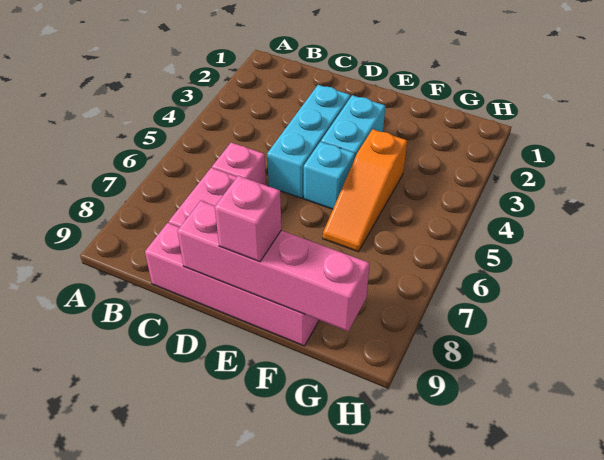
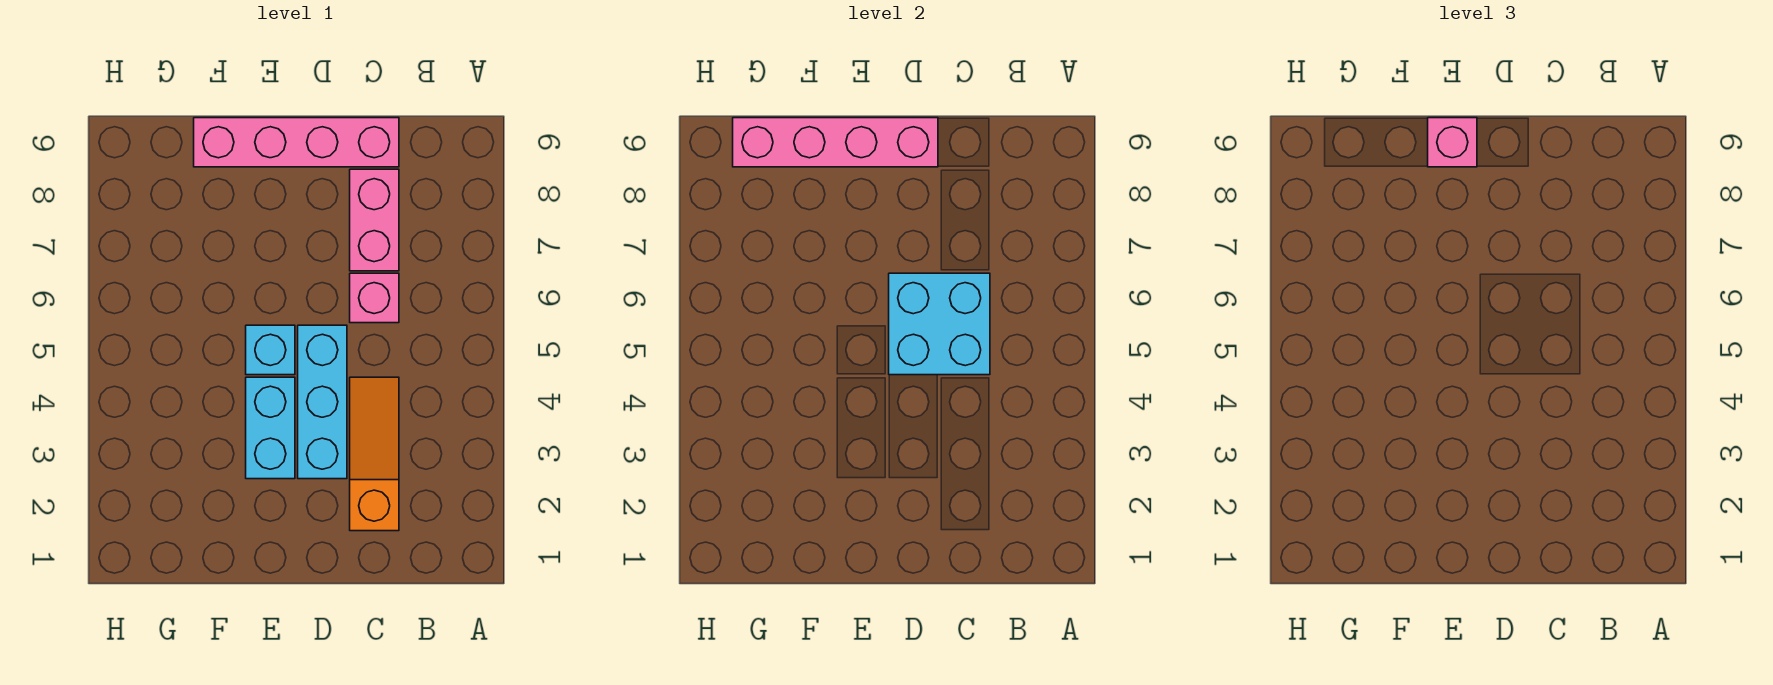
none -> cyan 2x2 brick [889,273,990,375]
orange 1x3 slope [323,129,407,252] -> orange 1x3 slope moved to [350,377,399,531]

